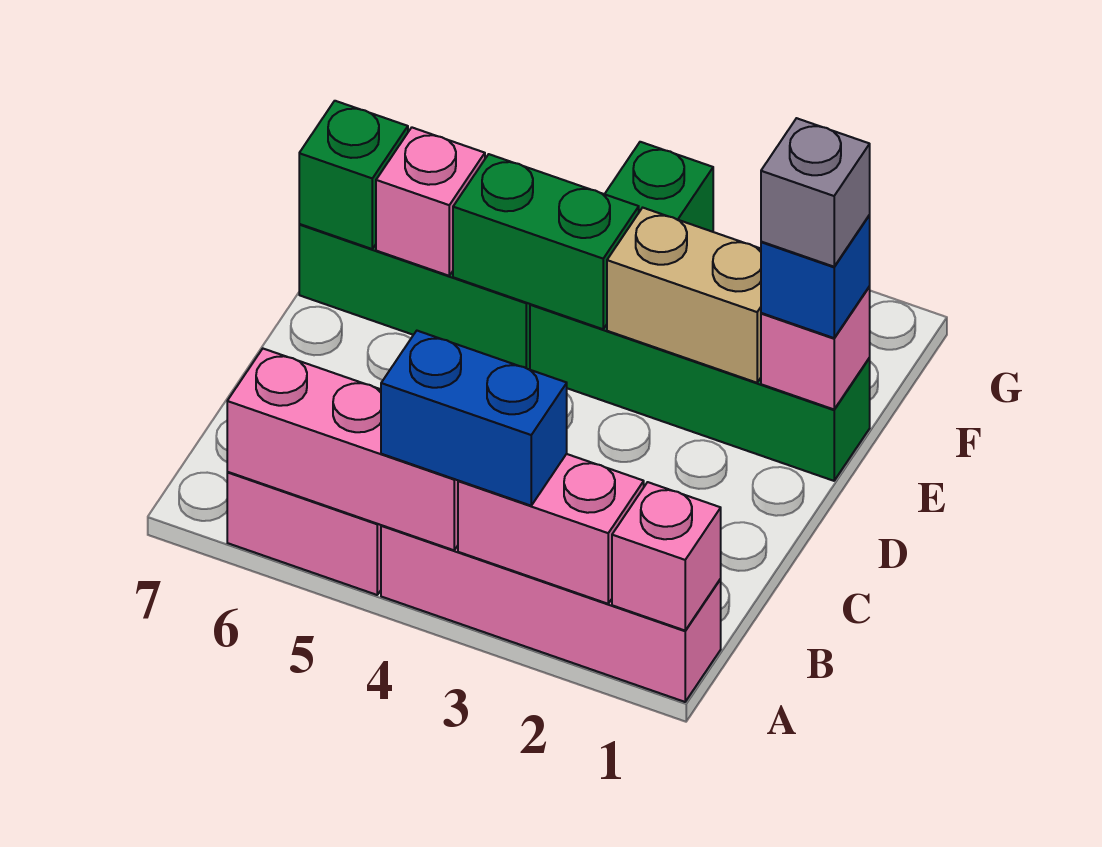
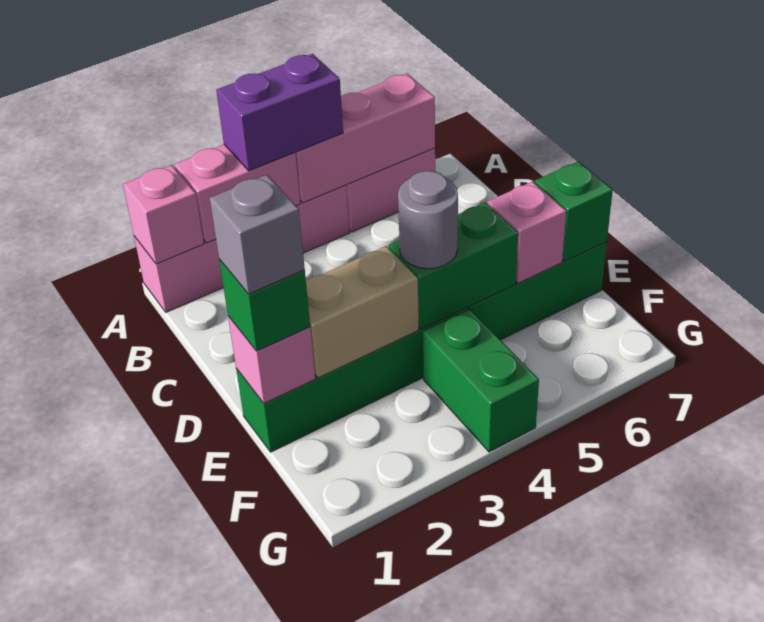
blue 1x2 brick [381,331,567,506] -> purple 1x2 brick [216,54,343,171]
blue 1x1 brick [761,215,870,338] -> green 1x1 brick [219,259,310,351]
none -> grey 1x1 round brick [398,171,458,269]

